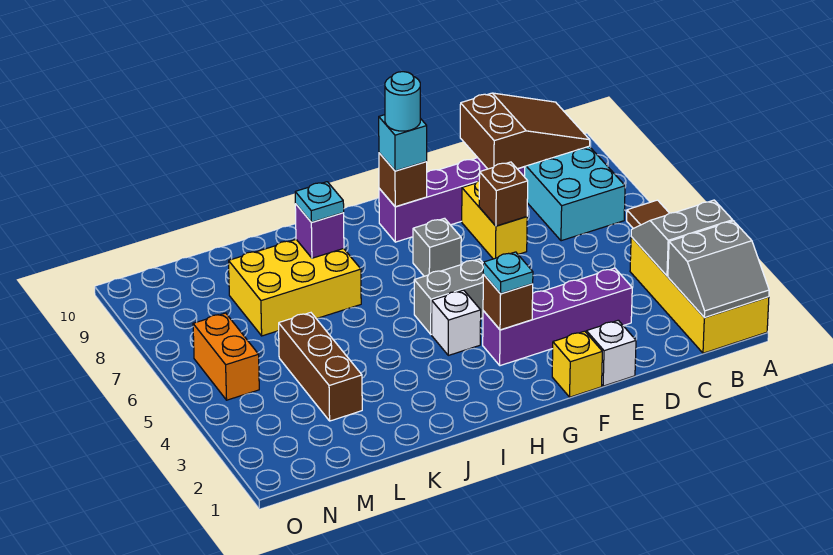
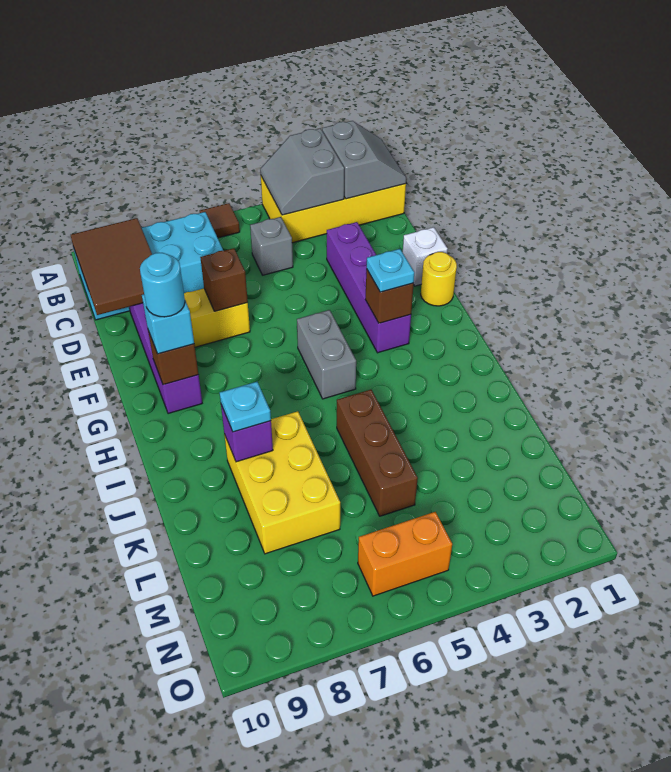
brown 2x3 slope [460,93,590,169] -> brown 2x3 tile [71,218,152,315]
yellow 1x1 brick [552,331,602,397] -> yellow 1x1 round brick [421,252,457,306]
grey 1x1 brick [413,218,461,276] -> grey 1x1 brick moved to [250,217,293,275]
white 1x1 brick [432,290,481,355] -> none
brown 1x3 brick [279,313,362,421] -> brown 1x3 brick turned to [337,389,418,516]

